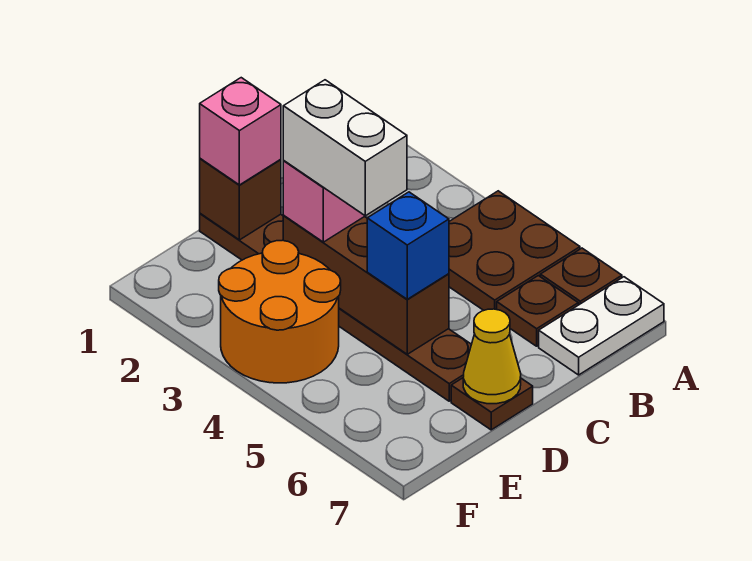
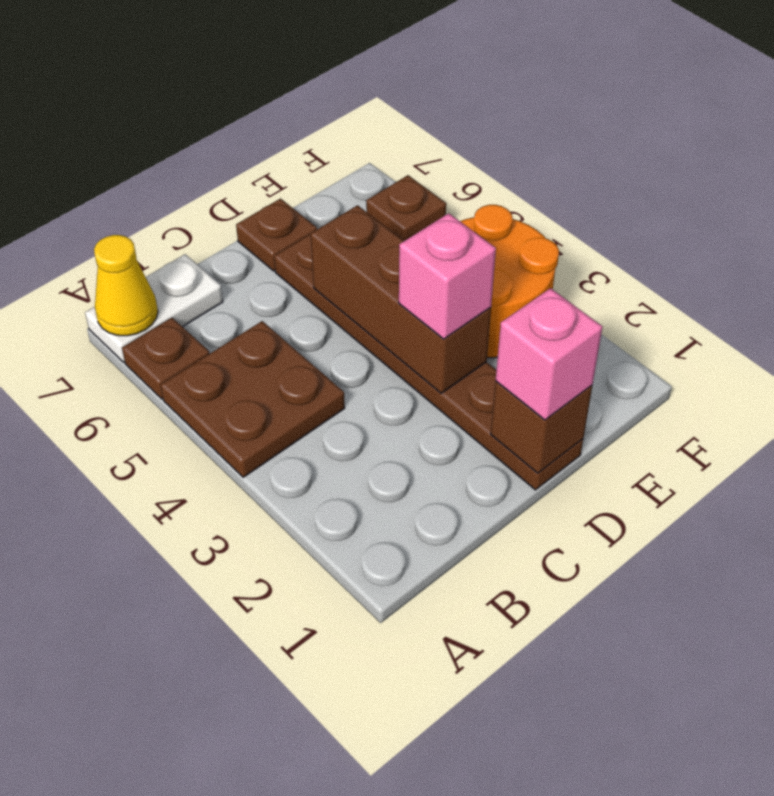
brown 1x1 plate [497,276,578,346] -> brown 1x1 plate moved to [366,175,446,241]
white 1x2 brick [283,80,407,216] -> none
blue 1x1 brick [367,192,449,299] -> none
yellow 1x1 cone [463,309,521,404] -> yellow 1x1 cone moved to [94,235,158,336]

